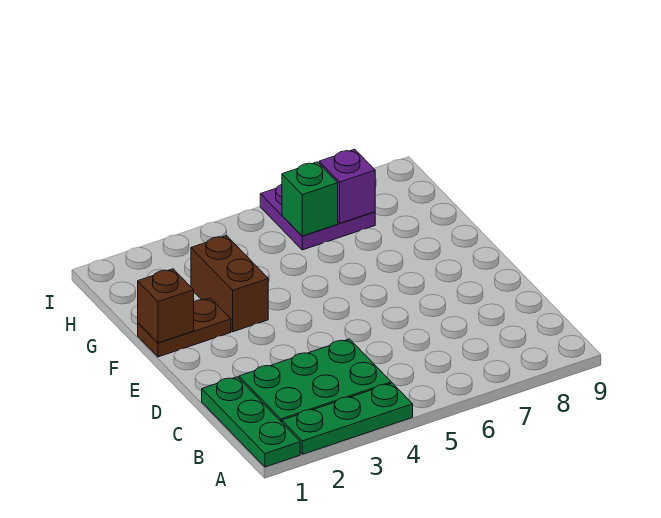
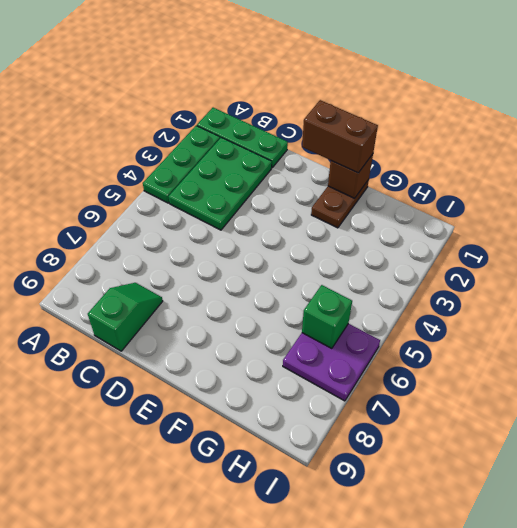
none -> green 1x2 slope [88,283,163,351]
brown 1x2 brick [191,236,268,332] -> brown 1x2 brick moved to [302,100,378,173]
purple 1x1 brick [319,149,375,223] -> none

